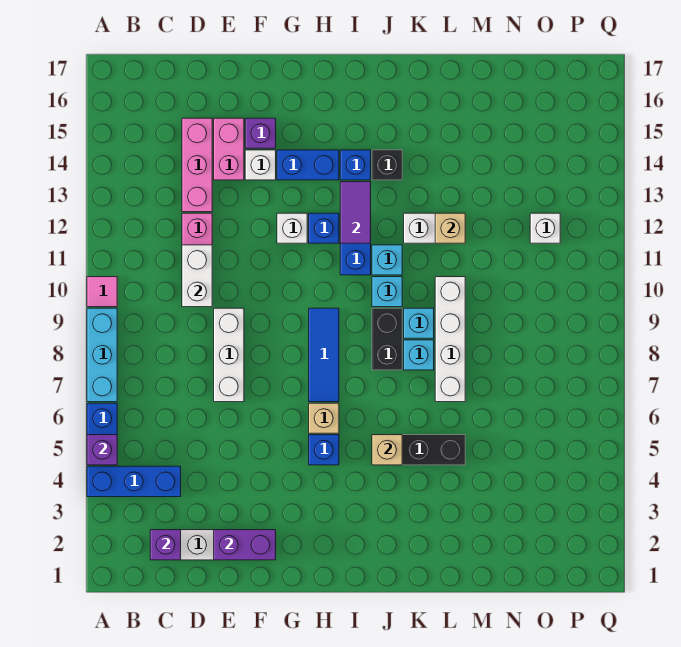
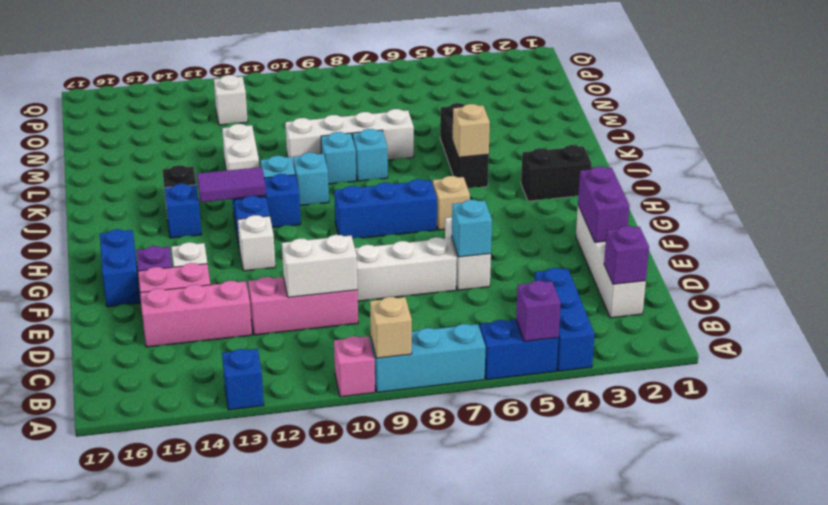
pink 1x1 tile [87,277,117,307] -> pink 1x1 brick [334,336,375,397]
none -> white 1x2 brick [445,217,491,290]
none -> cyan 1x1 brick [452,200,492,257]
blue 1x2 brick [277,150,339,180] -> blue 1x2 brick moved to [100,229,140,307]
blue 1x1 brick [309,435,339,465] -> blue 1x1 brick moved to [222,349,264,410]
blue 1x3 tile [309,308,339,402] -> blue 1x3 brick [334,179,437,239]
black 1x2 brick [372,308,402,370] -> black 1x2 brick moved to [521,145,592,201]
tan 1x1 brick [435,213,465,243] -> tan 1x1 brick moved to [370,297,412,358]

